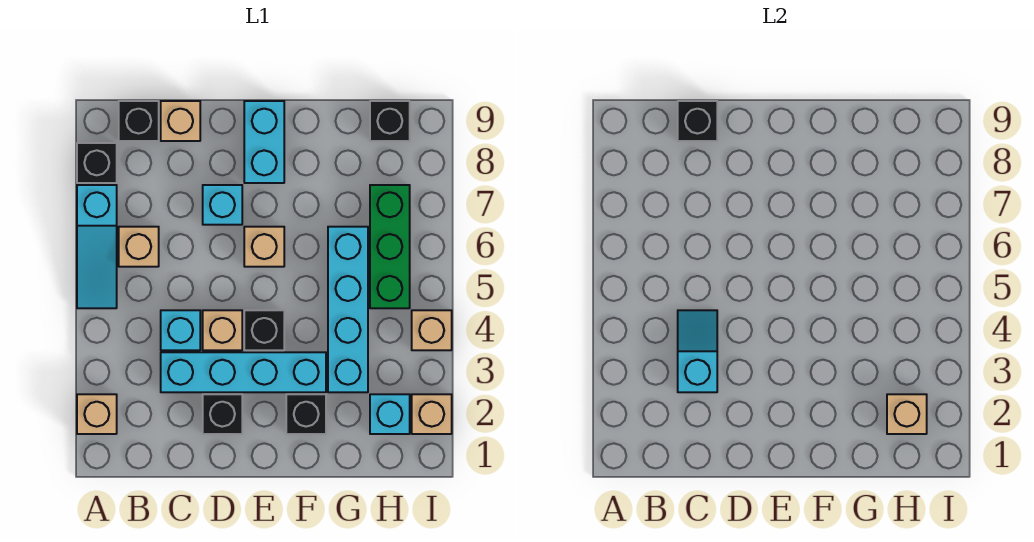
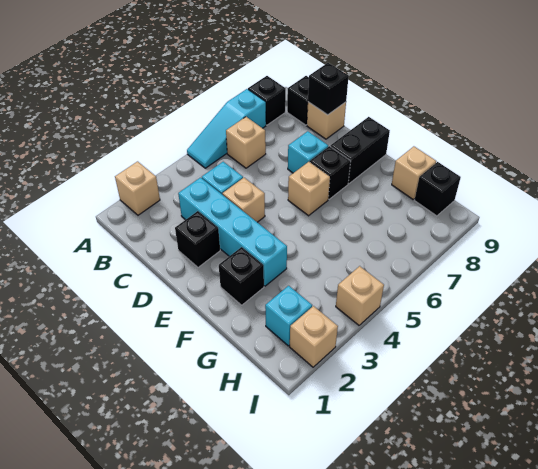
cyan 1x2 slope [678,310,717,392] -> none
black 1x1 brick [244,310,284,350] -> black 1x1 brick moved to [310,146,351,199]
cyan 1x2 brick [244,101,284,183] -> black 1x2 brick [330,117,390,184]
cyan 1x4 brick [328,227,368,392] -> none
tan 1x1 brick [887,394,927,434] -> tan 1x1 brick moved to [392,146,436,199]
green 1x3 brick [370,185,410,308] -> none

